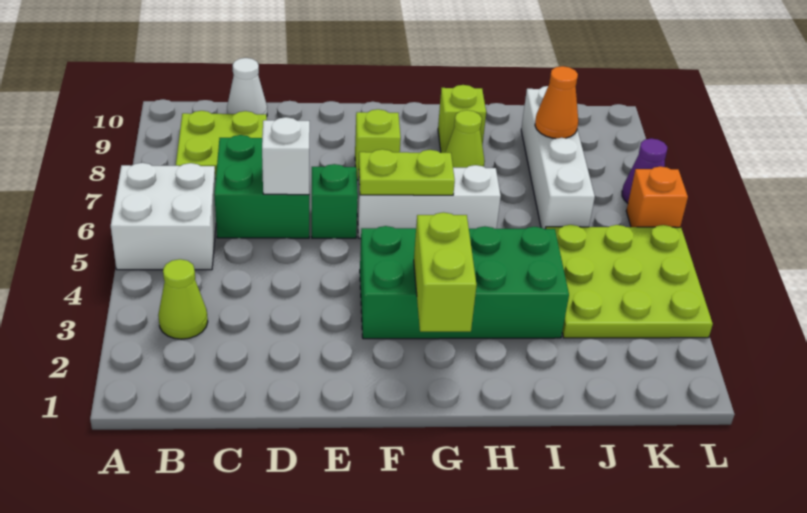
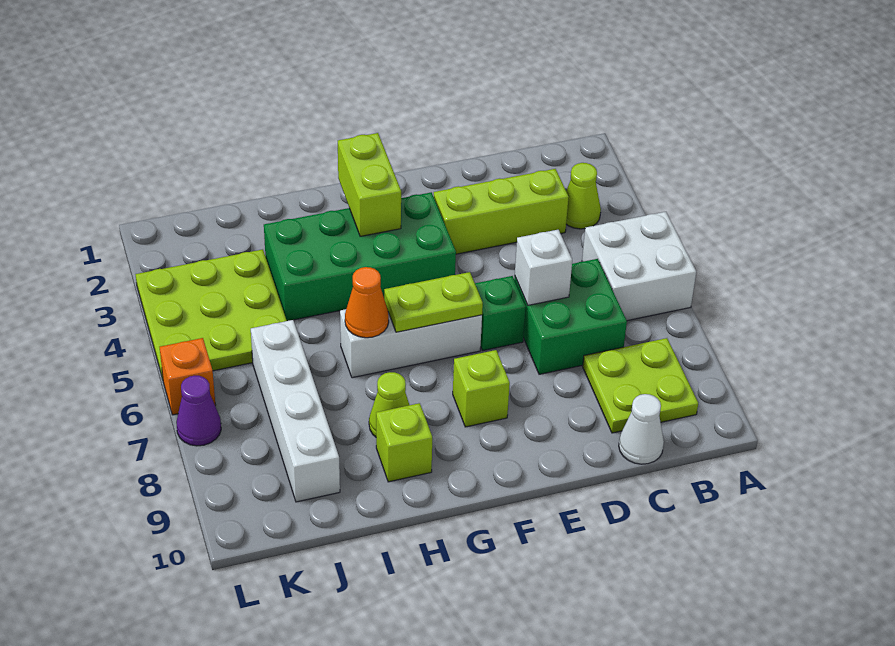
none -> lime 1x3 brick [434,169,569,254]
orange 1x1 cone [535,66,578,139] -> orange 1x1 cone moved to [345,267,389,338]

